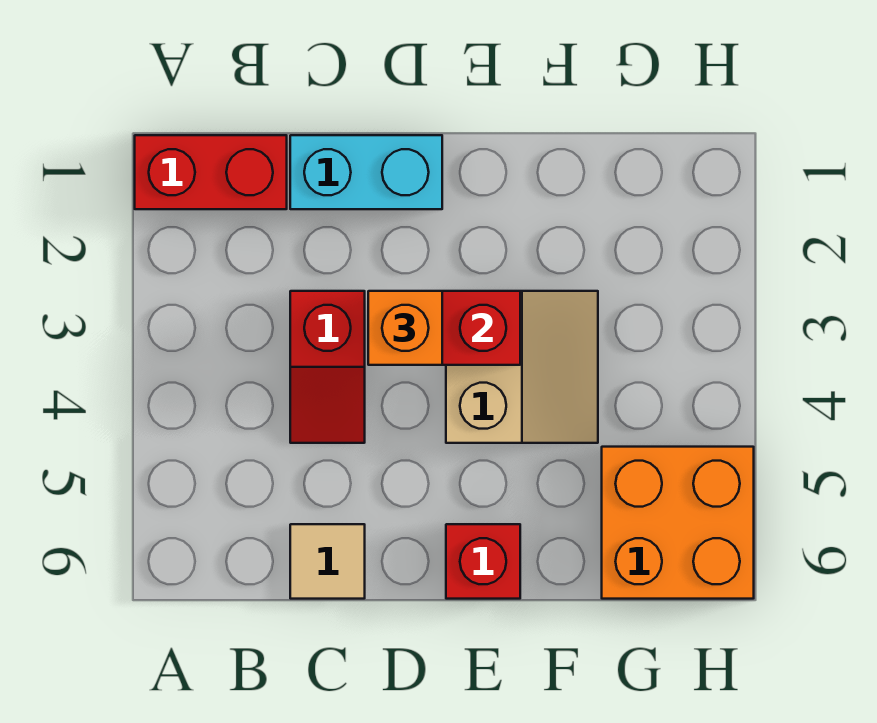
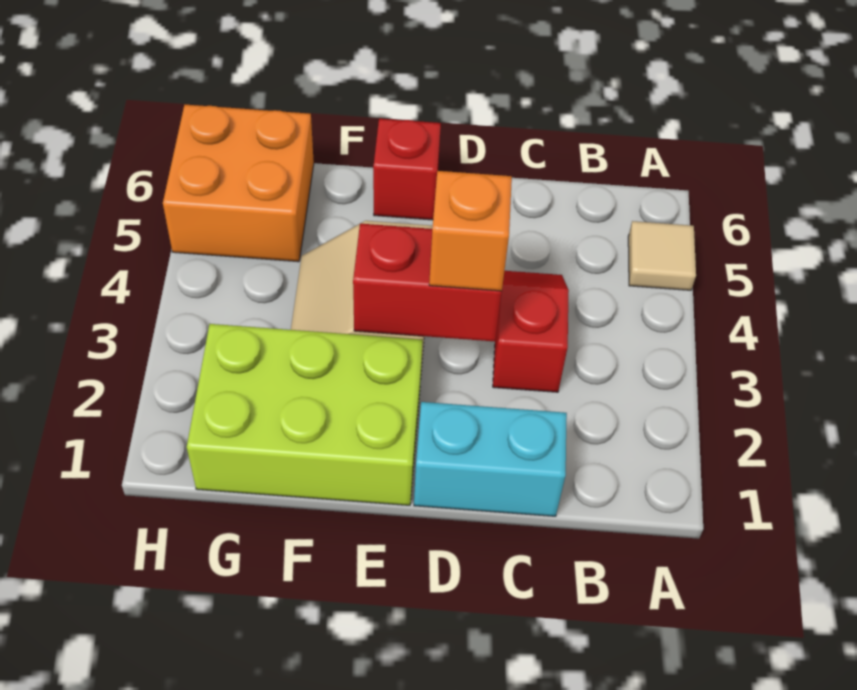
red 1x2 brick [135,135,287,209] -> none
tan 1x1 tile [290,524,365,599] -> tan 1x1 tile moved to [628,221,696,290]
none -> lime 2x3 brick [187,324,423,505]

